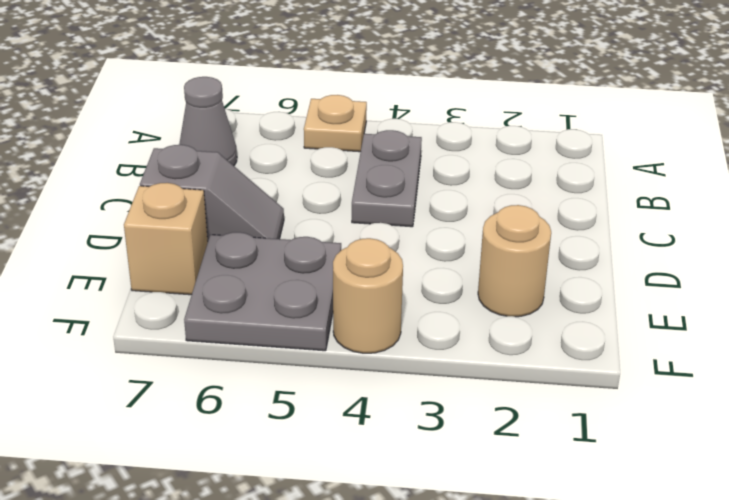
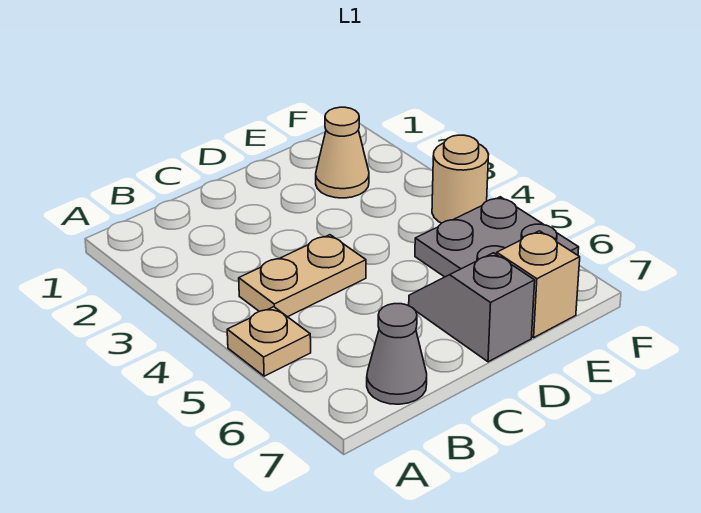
grey 1x2 plate [352,130,422,227] -> tan 1x2 plate [239,235,366,317]
tan 1x1 round brick [478,205,551,317] -> tan 1x1 cone [316,107,369,198]

